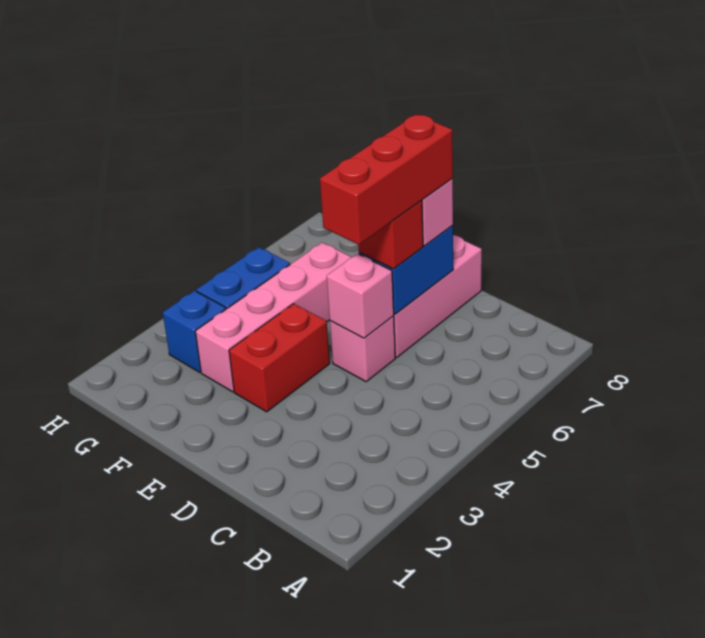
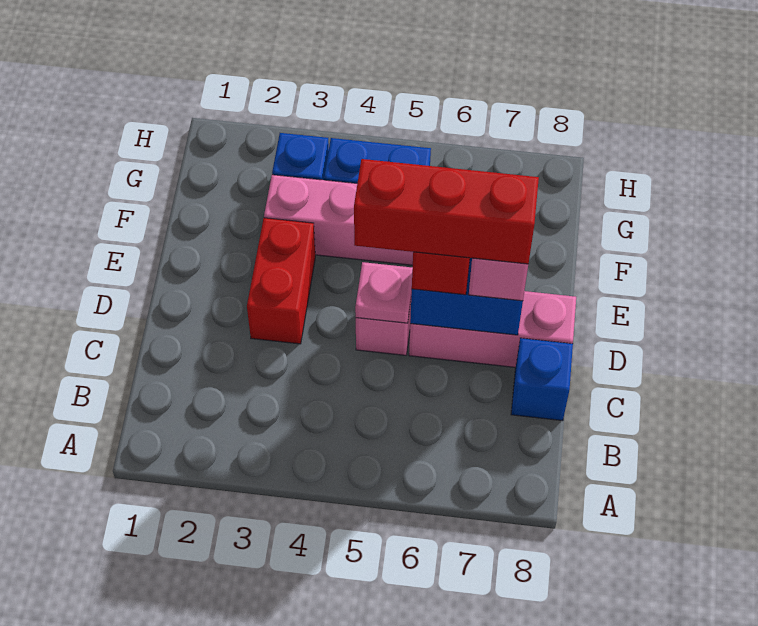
none -> blue 1x1 brick [511,338,573,421]
pink 1x1 brick [327,254,394,338] -> pink 1x1 plate [355,262,413,323]
red 1x2 brick [229,304,330,412] -> red 1x2 brick turned to [247,218,315,344]

